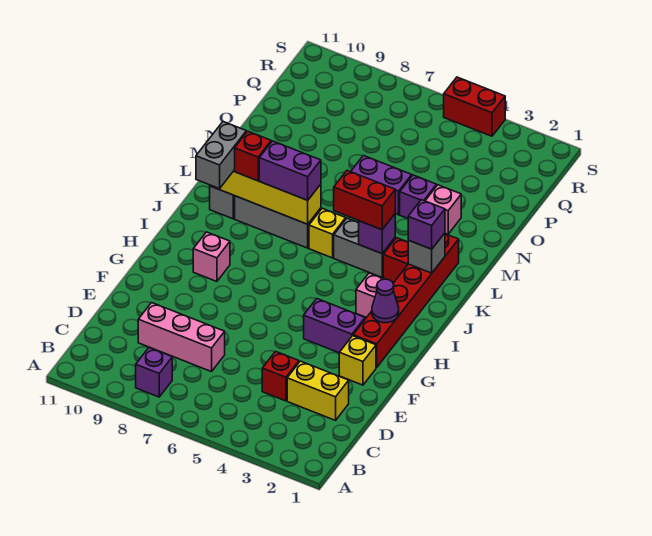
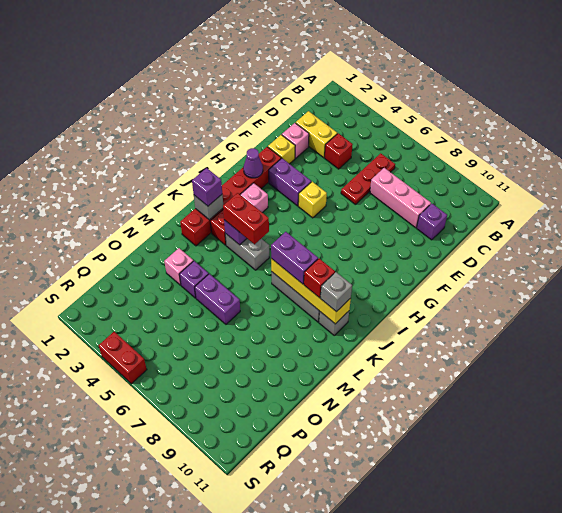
purple 1x1 brick [136,348,172,397] -> purple 1x1 brick moved to [417,204,447,240]
none -> red 1x3 plate [341,153,395,204]
pink 1x1 brick [193,232,230,281] -> pink 1x1 brick moved to [282,123,309,158]
grey 1x2 brick [196,122,246,189] -> grey 1x1 brick [320,272,352,312]
yellow 1x1 brick [309,208,346,258] -> yellow 1x1 brick moved to [298,182,327,218]

